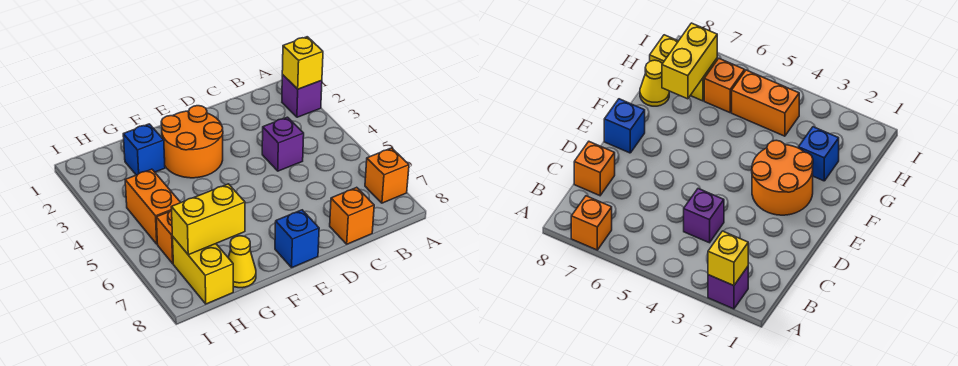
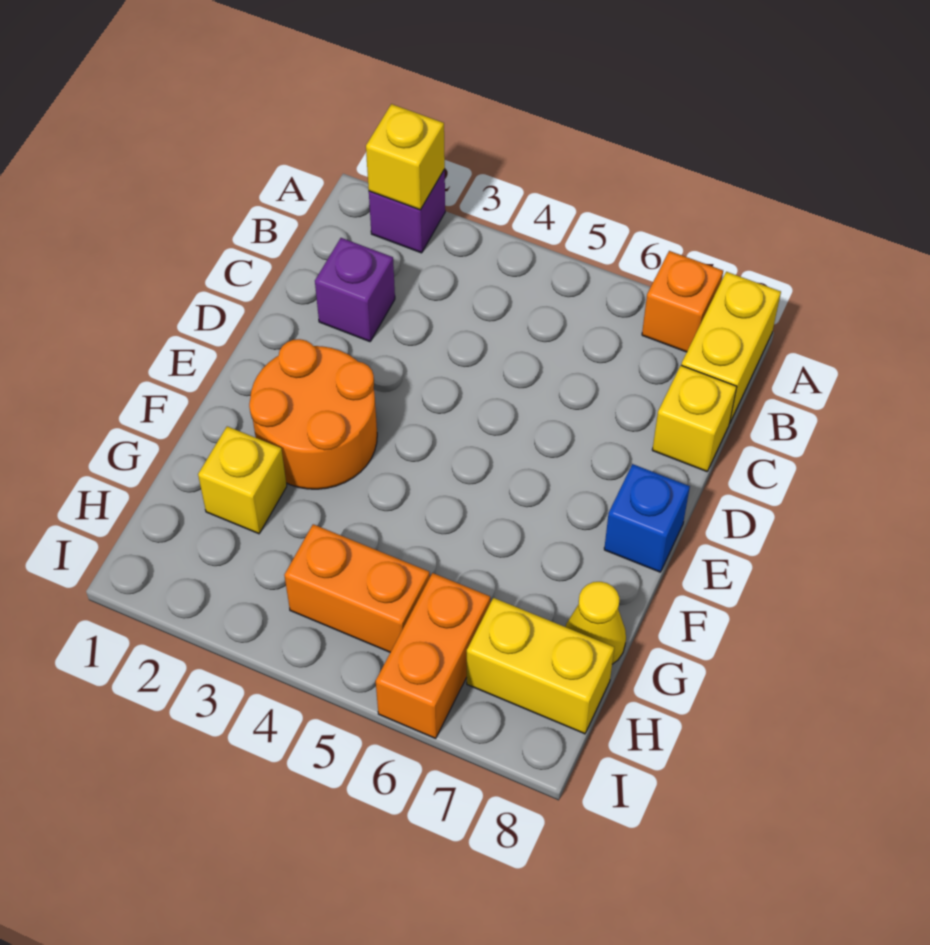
purple 1x1 brick [262,117,304,171] -> purple 1x1 brick moved to [315,238,395,342]
orange 1x1 brick [330,187,374,244] -> yellow 1x1 brick [652,365,737,471]
blue 1x1 brick [123,124,165,175] -> yellow 1x1 brick [198,426,287,534]
yellow 1x2 brick [171,184,245,255] -> yellow 1x2 brick moved to [681,272,781,422]
orange 1x1 brick [156,210,173,264] -> orange 1x2 brick [376,573,490,738]

